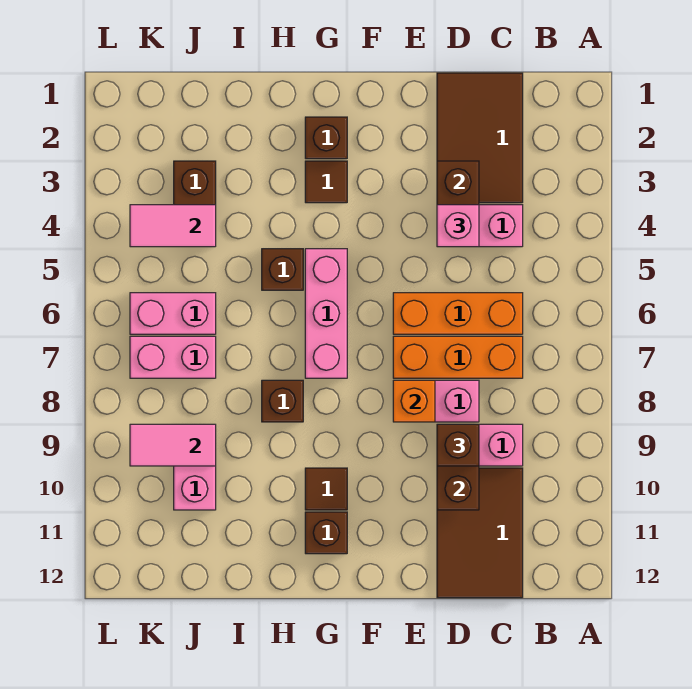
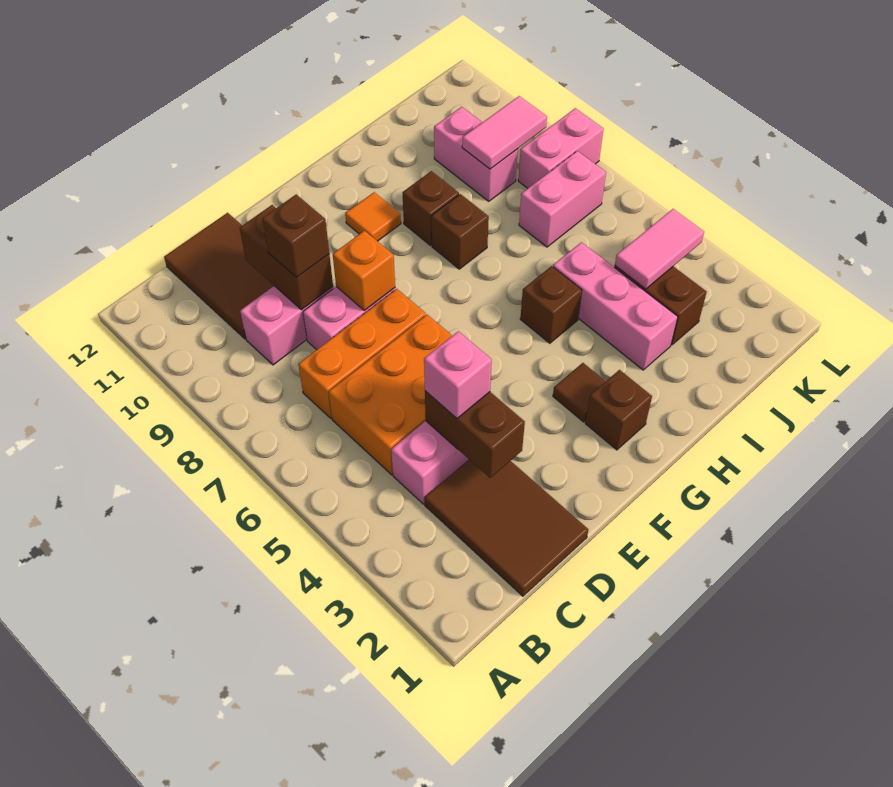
orange 1x3 brick [393,293,523,334] -> orange 2x3 brick [329,315,452,475]
pink 1x3 brick [305,249,347,378] -> pink 1x3 brick moved to [553,242,678,370]
brown 1x1 tile [305,468,347,510] -> orange 1x1 tile [345,192,401,241]
brown 1x1 brick [305,512,347,554] -> brown 1x1 brick moved to [402,171,459,245]
pink 1x2 brick [130,293,216,334] -> pink 1x2 brick moved to [518,108,603,188]

